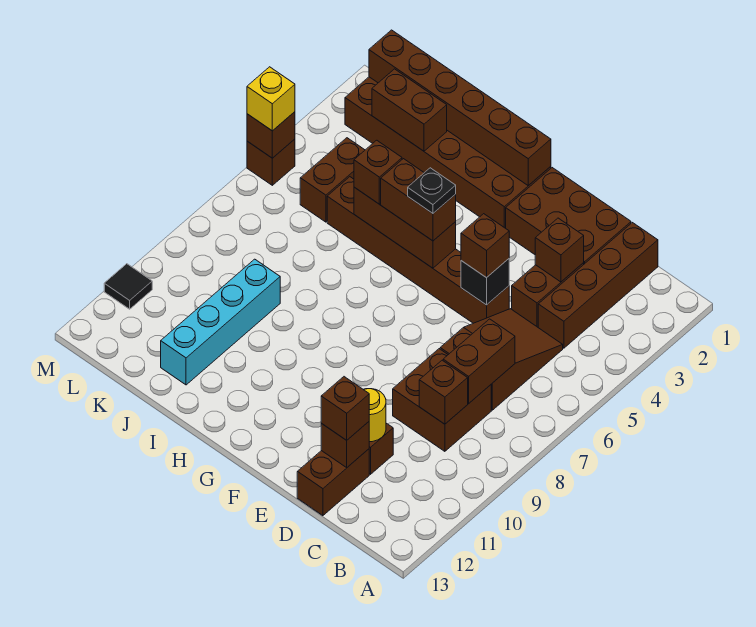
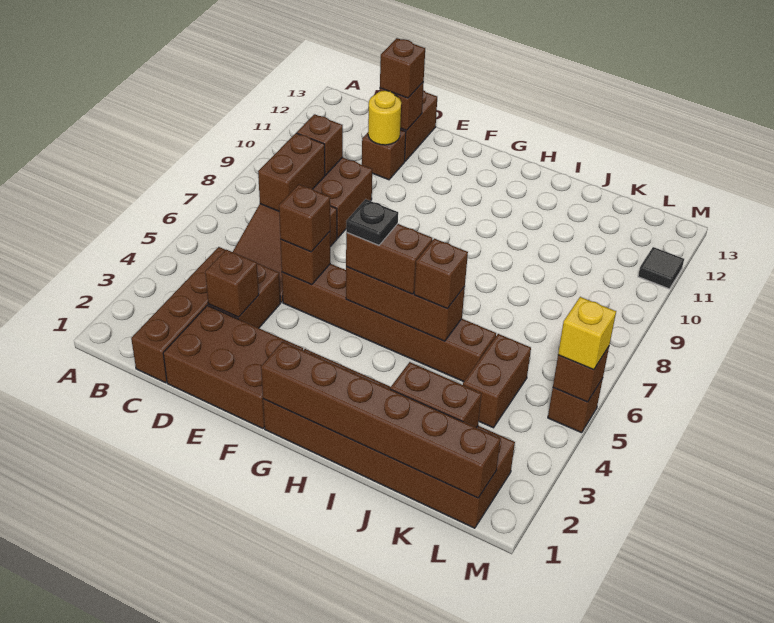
black 1x1 brick [461,259,509,305] -> brown 1x1 brick [280,232,331,285]
cyan 1x4 brick [161,259,280,385] -> none

